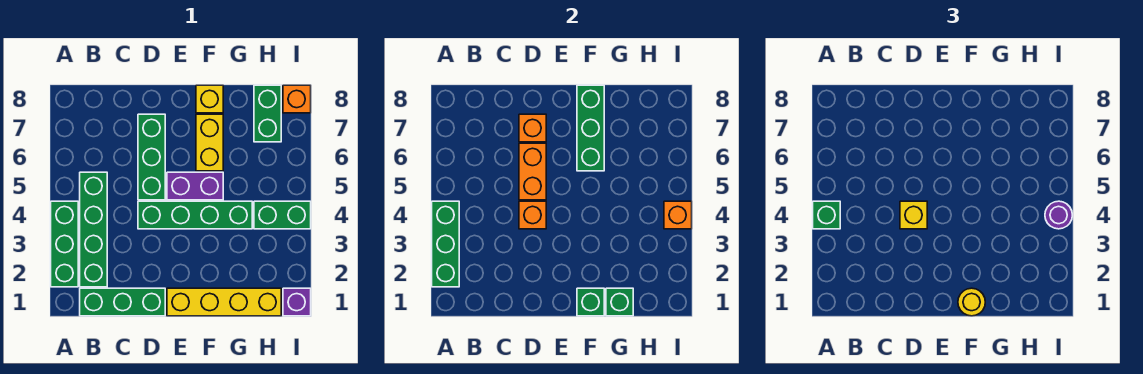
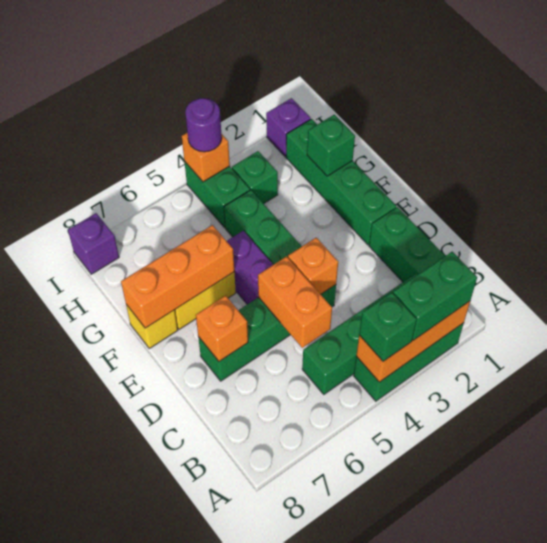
green 1x3 brick [432,201,459,287] -> orange 1x3 brick [356,301,470,382]
yellow 1x1 brick [900,201,927,229] -> none
orange 1x2 brick [519,143,546,200] -> orange 1x2 brick turned to [258,256,332,348]
yellow 1x4 brick [167,288,281,316] -> green 1x4 brick [286,119,397,245]
green 1x1 brick [577,288,604,316] -> green 1x1 brick moved to [232,151,278,204]
yellow 1x1 round brick [958,288,985,316] -> none
green 1x3 brick [577,85,604,171] -> orange 1x3 brick [121,225,234,328]
green 1x2 brick [254,85,281,142] -> green 1x2 brick moved to [393,252,477,340]
orange 1x1 brick [283,85,311,113] -> purple 1x1 brick [68,213,119,274]

